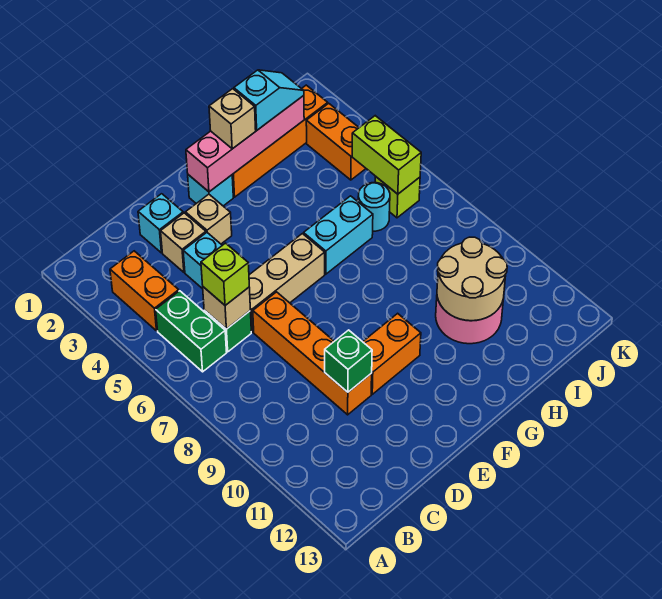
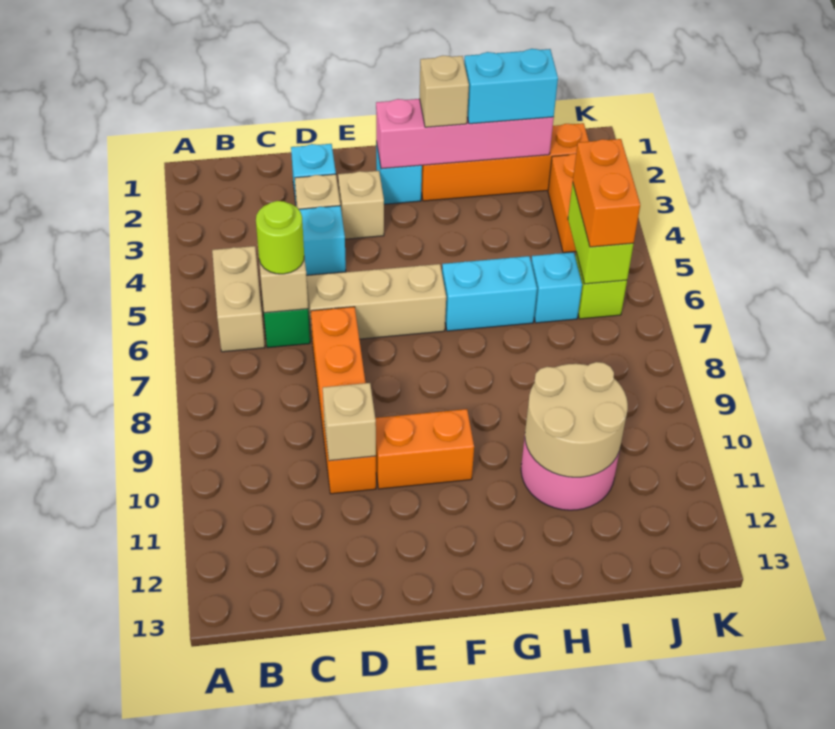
orange 1x2 brick [110,251,179,331] -> orange 1x2 brick moved to [573,139,640,247]
green 1x2 brick [156,291,227,372] -> tan 1x2 brick [212,246,265,352]
lime 1x1 brick [201,243,249,305] -> lime 1x1 round brick [256,201,304,274]
green 1x1 brick [325,330,372,392] -> tan 1x1 brick [323,383,376,461]
cyan 1x2 slope [234,70,304,130] -> cyan 1x2 brick [464,49,558,124]
cyan 1x1 round brick [358,183,390,231] -> cyan 1x1 brick [531,252,582,323]

